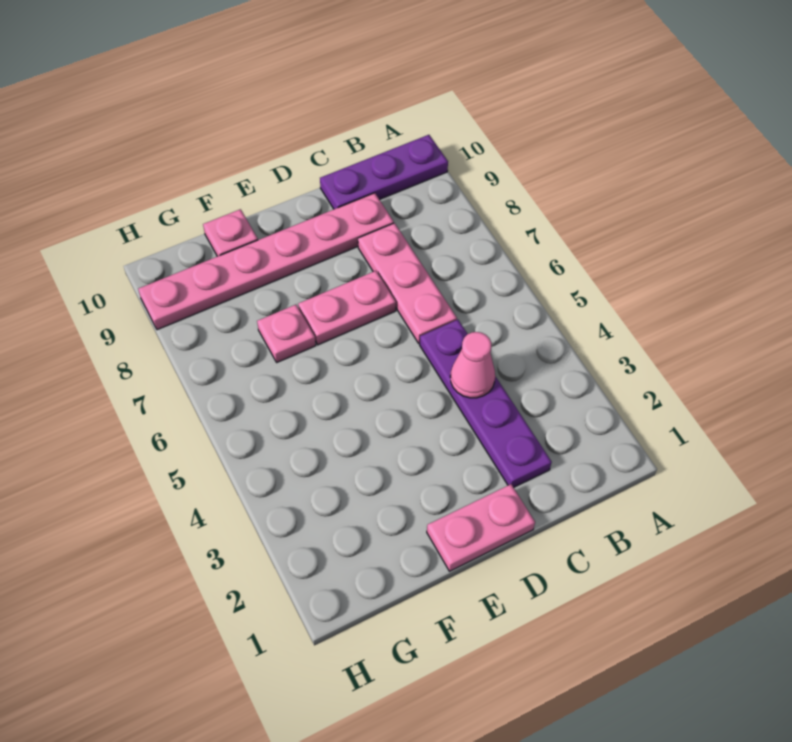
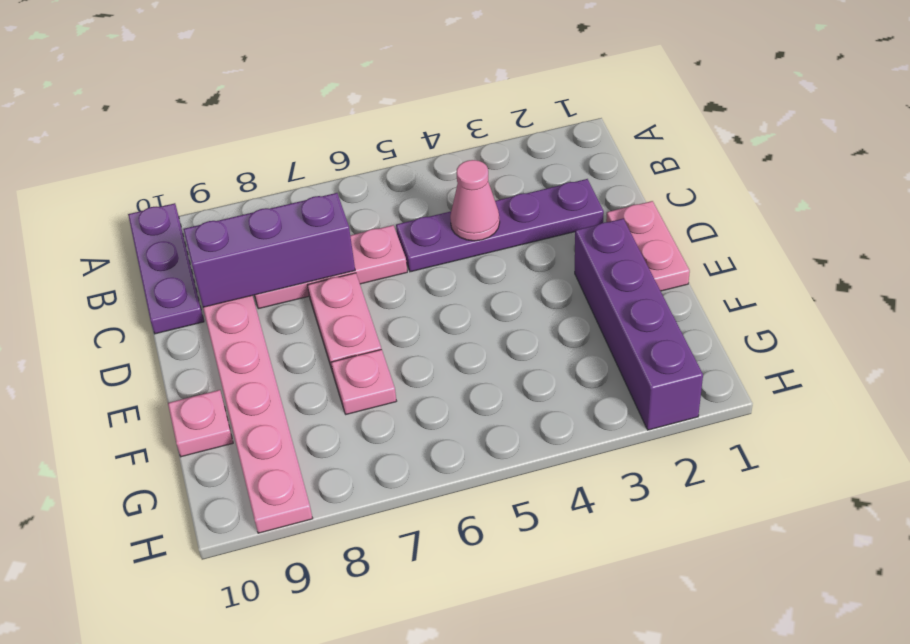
none -> purple 1x3 brick [183,193,355,307]
none -> purple 1x4 brick [575,219,703,430]

